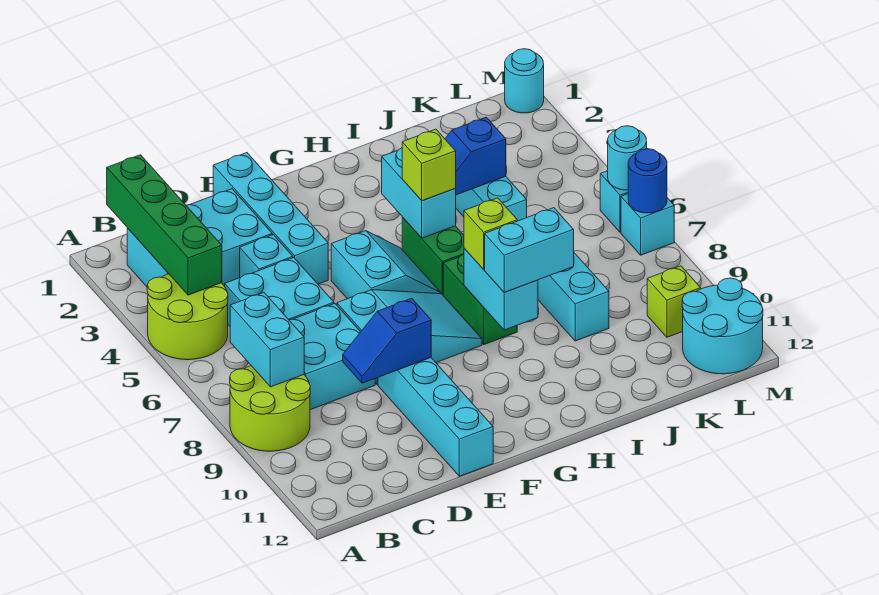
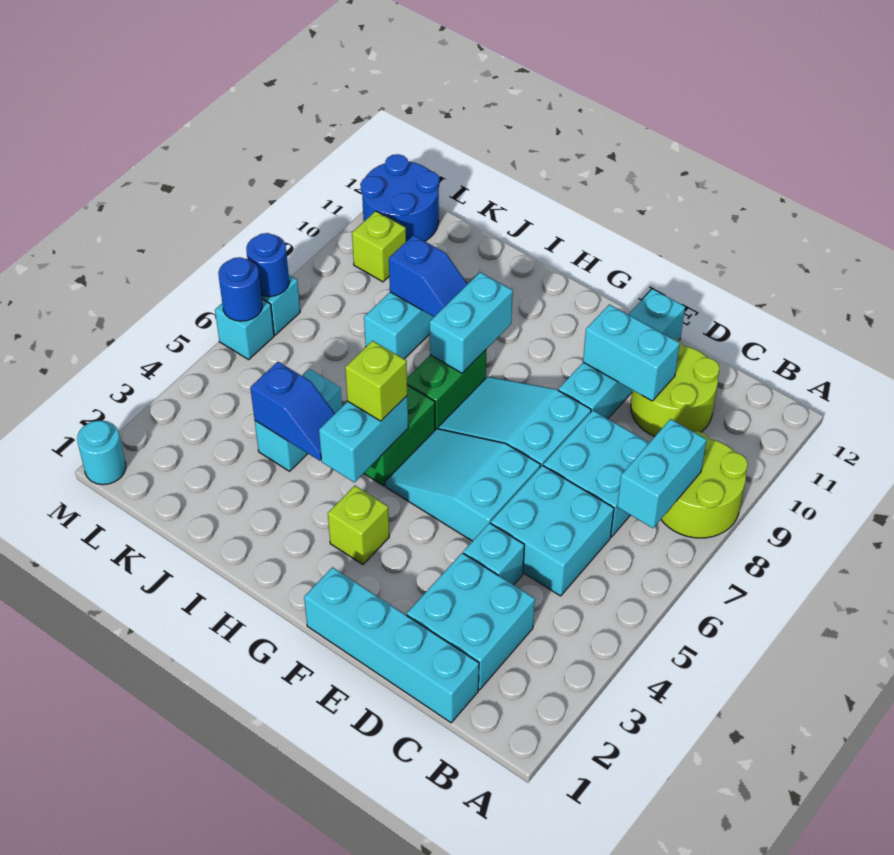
lime 2x2 round brick [147,274,228,360] -> lime 2x2 round brick moved to [631,338,720,436]
green 1x4 brick [107,155,222,295] -> none
cyan 2x3 brick [127,189,272,287] -> cyan 2x2 brick [407,553,535,690]
blue 1x2 slope [343,298,431,383] -> blue 1x2 slope moved to [389,235,467,317]
cyan 1x4 brick [213,153,328,284] -> cyan 1x4 brick turned to [304,567,479,723]
cyan 2x2 slope [331,231,441,299] -> cyan 2x3 slope [385,429,540,541]
lime 1x1 brick [464,198,517,269] -> lime 1x1 brick moved to [328,486,389,565]
cyan 1x2 brick [485,208,574,292] -> cyan 1x2 brick moved to [583,304,680,401]
cyan 2x2 round brick [682,278,763,374] -> blue 2x2 round brick [361,154,439,241]
cyan 1x1 round brick [608,126,647,190] -> blue 1x1 round brick [218,257,262,321]

